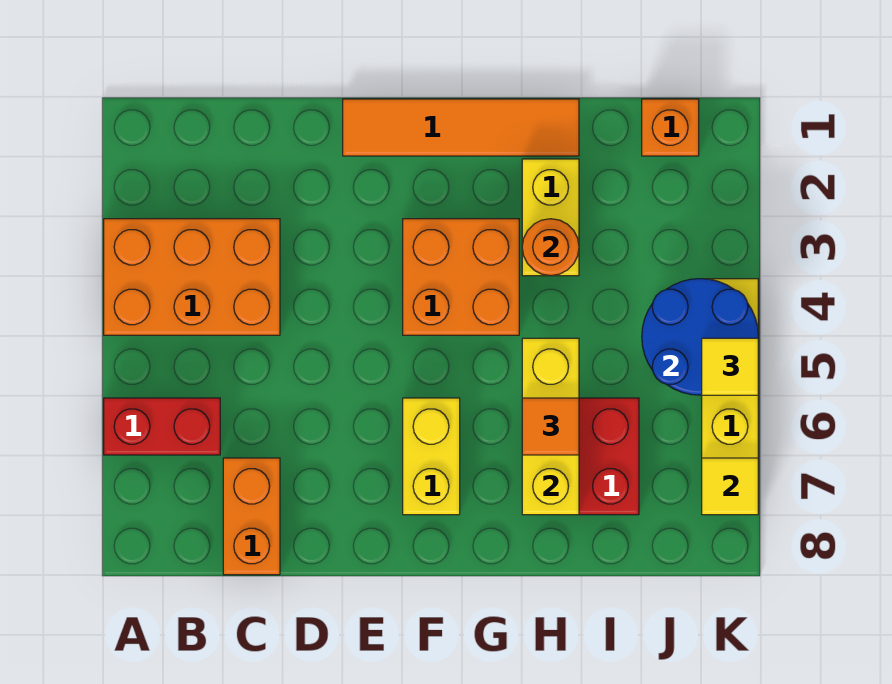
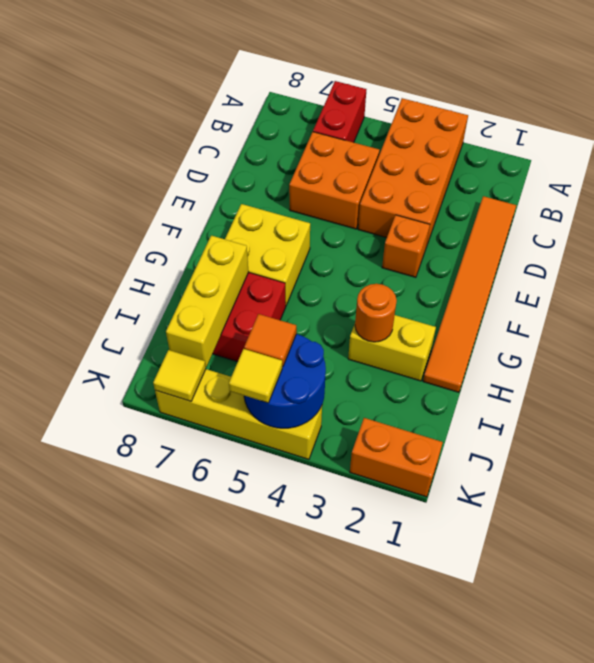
orange 2x3 brick [104,219,280,335] -> orange 2x4 brick [358,98,468,247]
orange 1x2 brick [223,458,280,575] -> orange 1x2 brick moved to [350,418,443,497]
orange 1x4 tile [343,99,579,156] -> orange 1x6 tile [423,196,516,392]
orange 2x2 brick [403,219,519,335] -> orange 2x2 brick moved to [289,132,379,229]
yellow 1x2 brick [403,398,460,515] -> yellow 2x2 brick [225,204,310,305]
yellow 1x3 brick [522,338,579,515] -> yellow 1x3 brick turned to [166,236,249,367]
orange 1x1 tile [522,398,579,455] -> orange 1x1 tile moved to [244,314,297,367]
orange 1x1 brick [642,99,699,156] -> orange 1x1 brick moved to [382,215,430,277]

